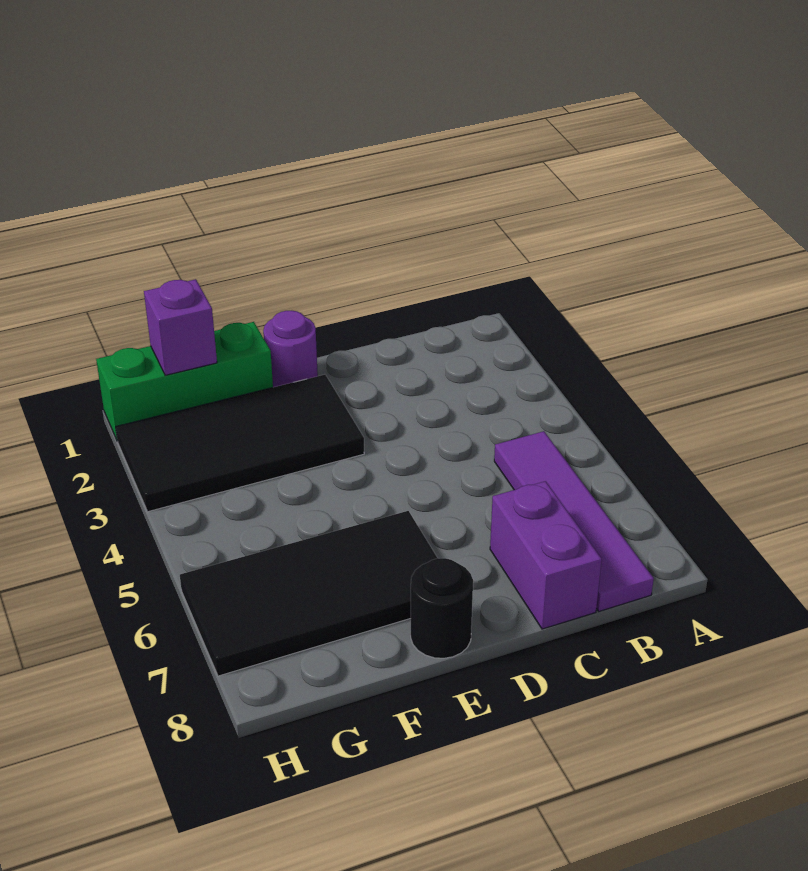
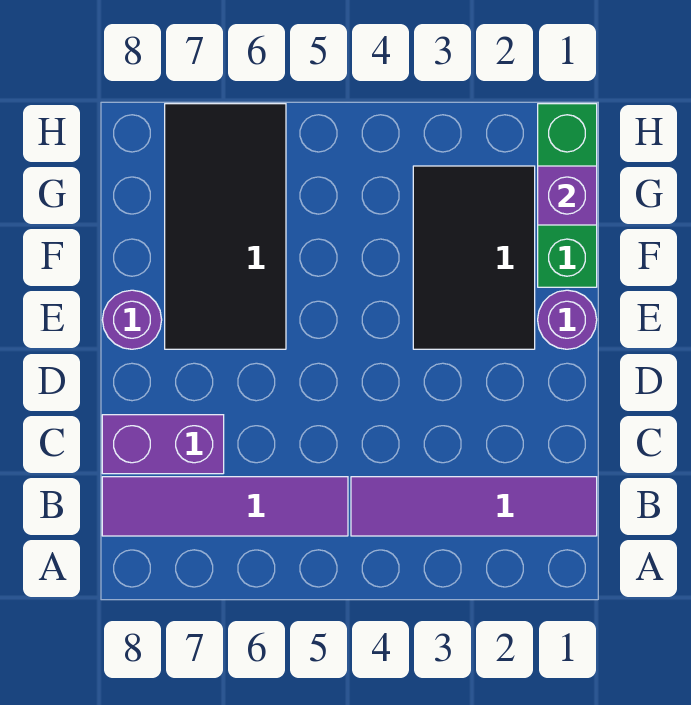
none -> purple 1x4 tile [351,477,597,536]
black 2x4 tile [116,375,364,512] -> black 2x3 tile [413,166,535,349]
black 1x1 round brick [411,558,473,658] -> purple 1x1 round brick [103,290,162,349]

